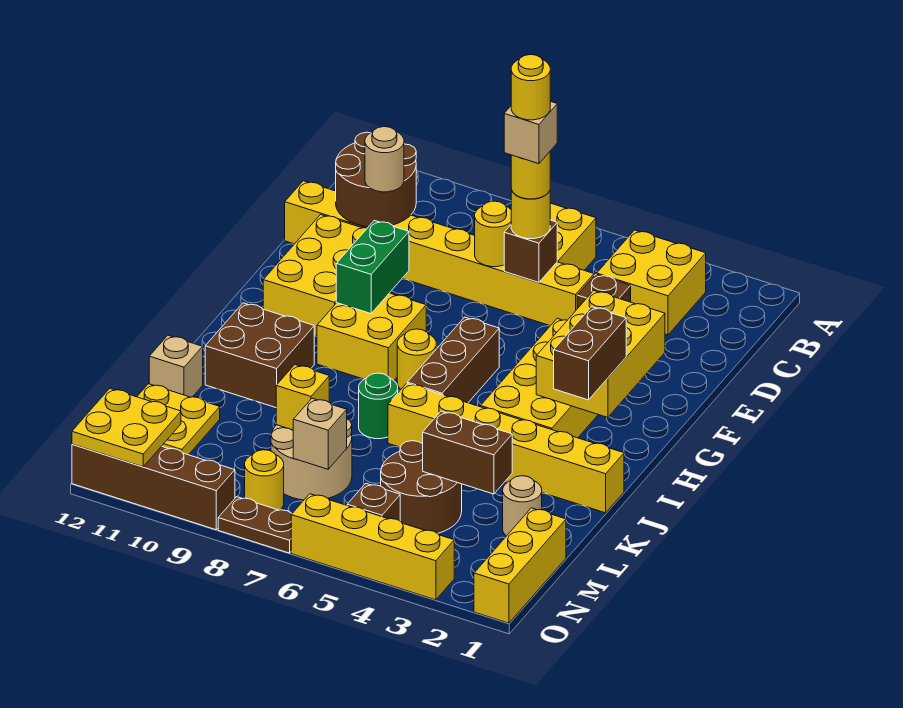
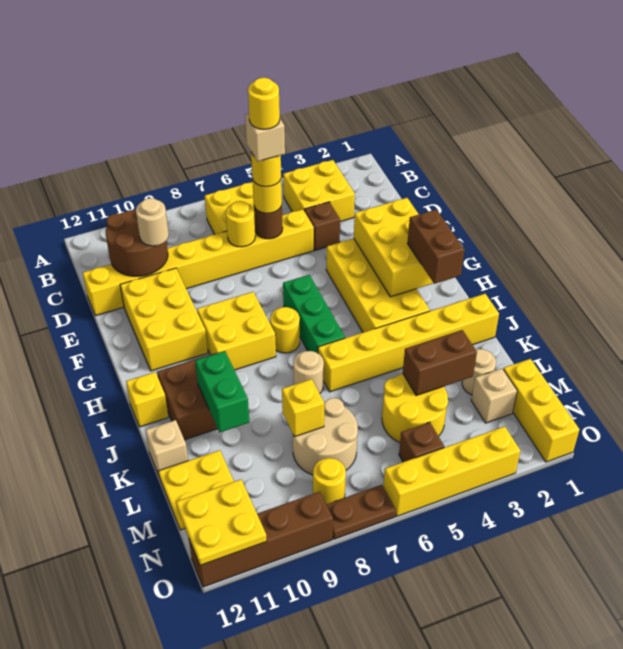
brown 1x1 brick [504,220,557,282] -> brown 1x1 round brick [254,206,283,239]
green 1x2 brick [336,220,409,313] -> green 1x2 brick moved to [195,351,249,432]
brown 1x3 brick [407,317,499,403] -> green 1x3 brick [283,275,345,353]
none -> yellow 1x1 brick [126,372,168,427]
green 1x1 round brick [359,373,398,439] -> tan 1x1 round brick [293,351,324,393]
brown 2x2 round brick [381,441,462,533] -> yellow 2x2 round brick [382,374,448,442]
tan 1x1 brick [293,398,347,469] -> tan 1x1 brick moved to [471,368,517,423]

